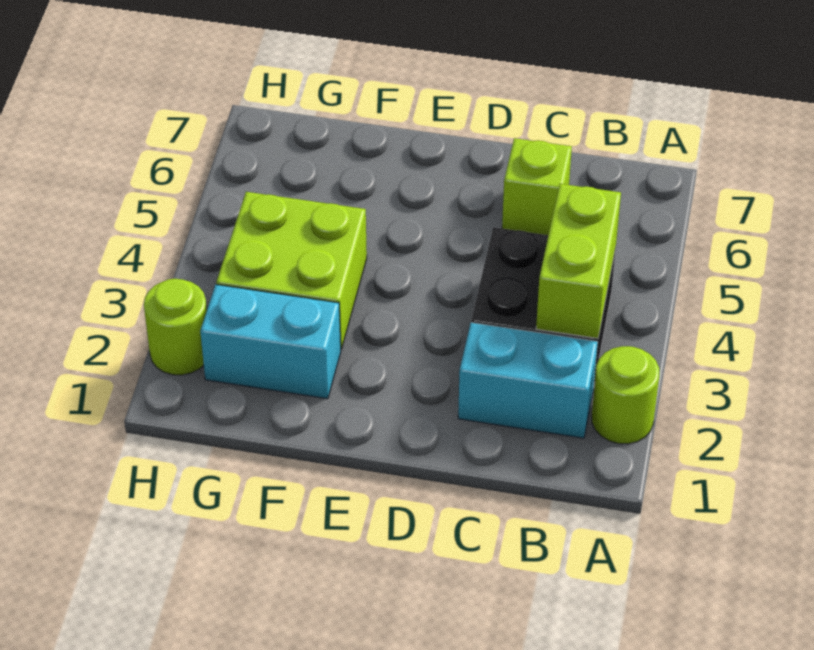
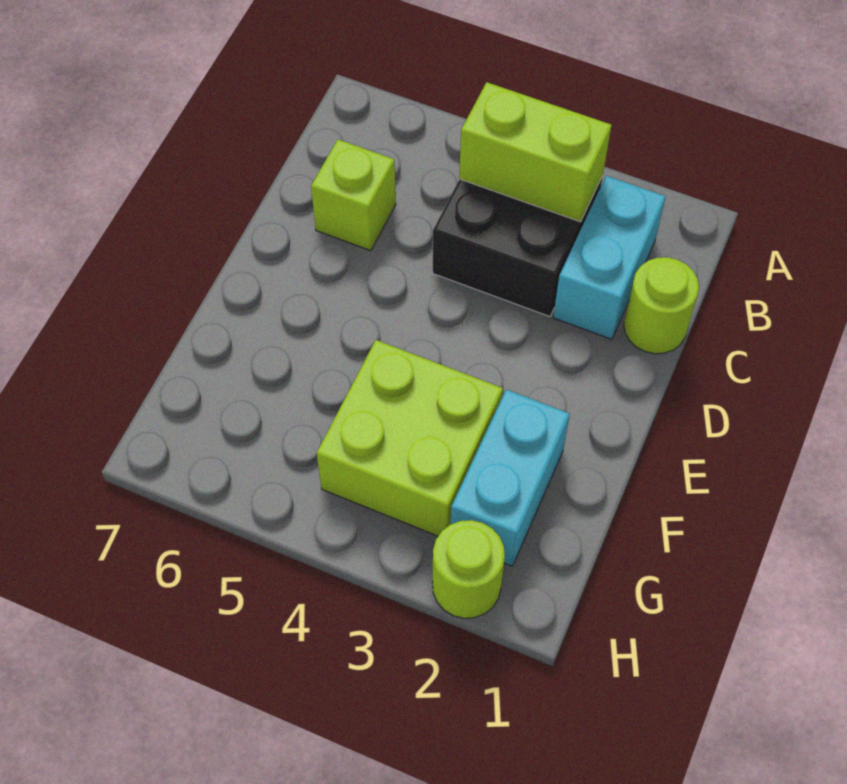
lime 1x1 round brick [592,346,659,444] -> lime 1x1 round brick moved to [624,257,699,354]

